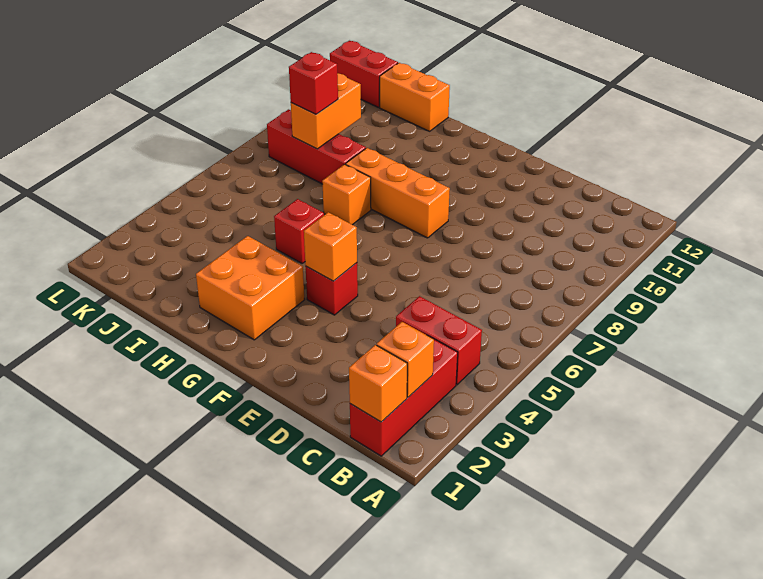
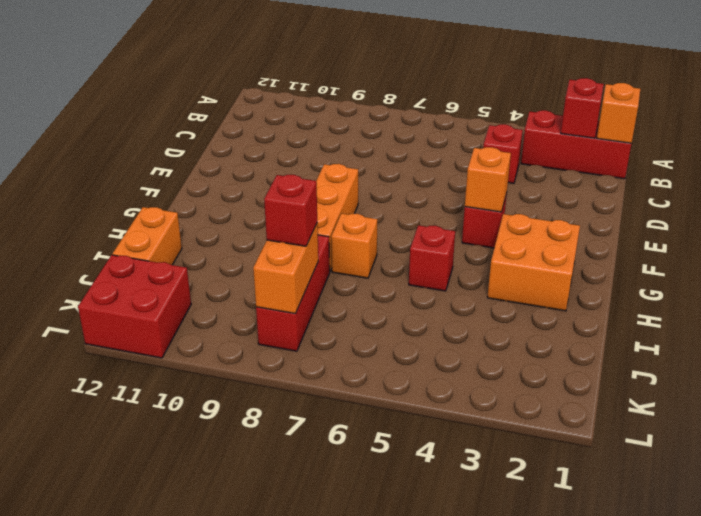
orange 1x1 brick [377,322,434,397] -> red 1x1 brick [561,78,604,138]
red 1x2 brick [396,296,482,385] -> red 1x1 brick [483,124,523,183]
orange 1x2 brick [291,73,361,149] -> orange 1x2 brick turned to [253,224,318,313]
red 1x2 brick [330,41,398,107] -> red 2x2 brick [78,255,191,358]

